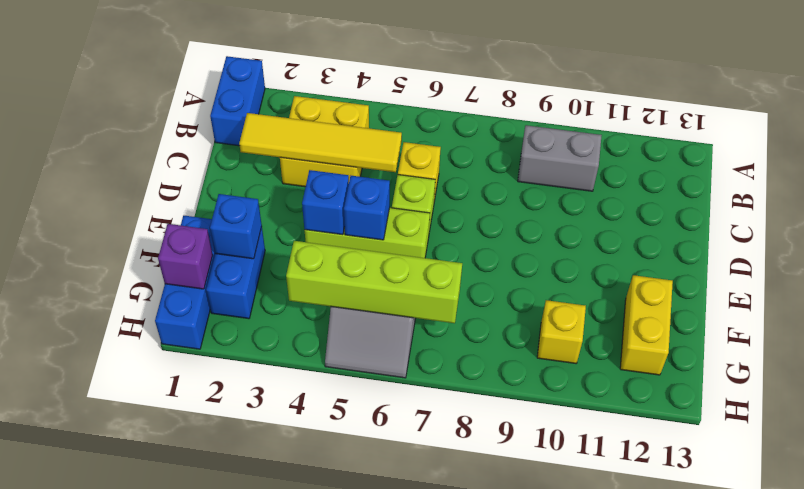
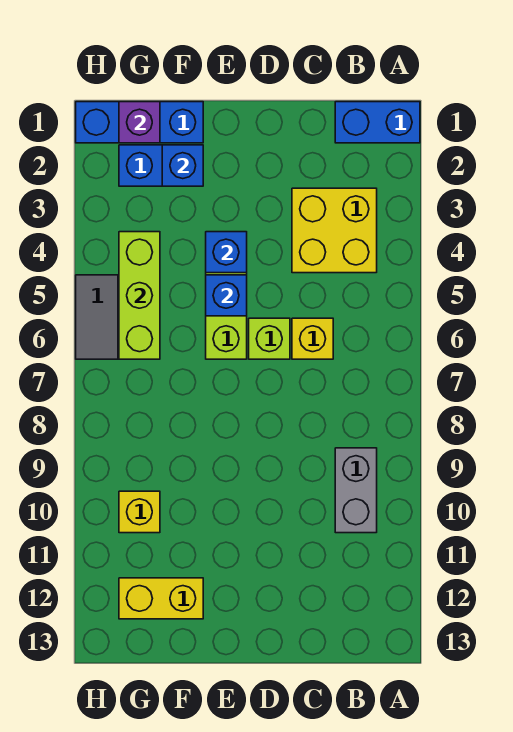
yellow 1x4 tile [239,113,402,172] -> none
lime 1x4 brick [286,241,462,323] -> lime 1x3 brick [119,232,160,359]

